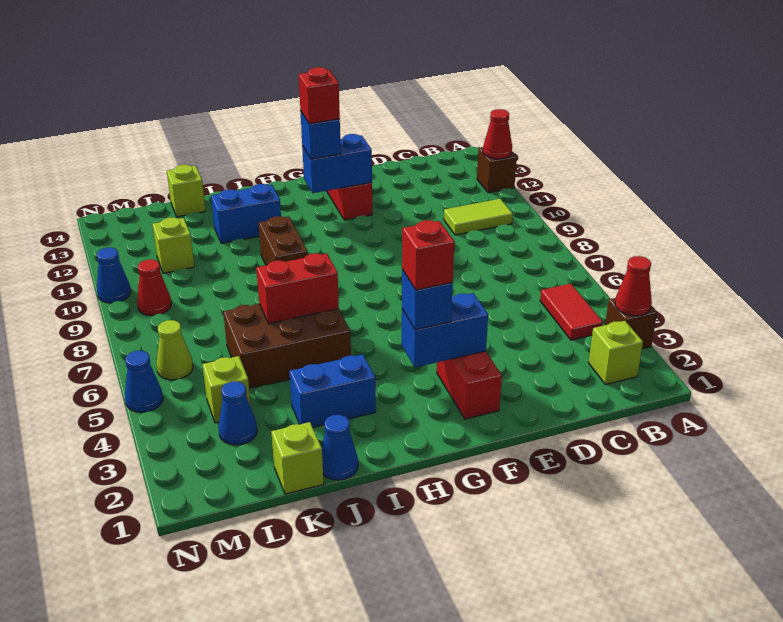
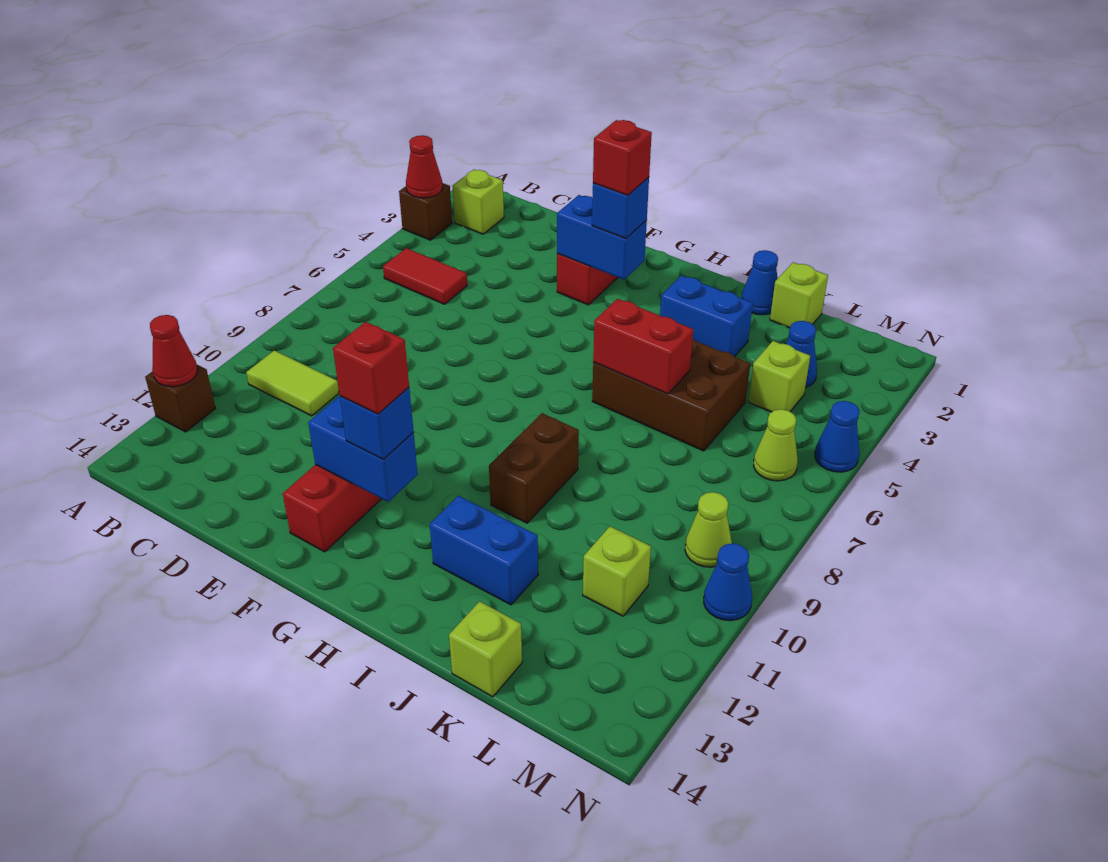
red 1x2 tile [540,284,603,340] -> red 1x2 tile turned to [383,248,467,304]
red 1x1 cone [137,260,171,316] -> lime 1x1 cone [685,492,732,567]

